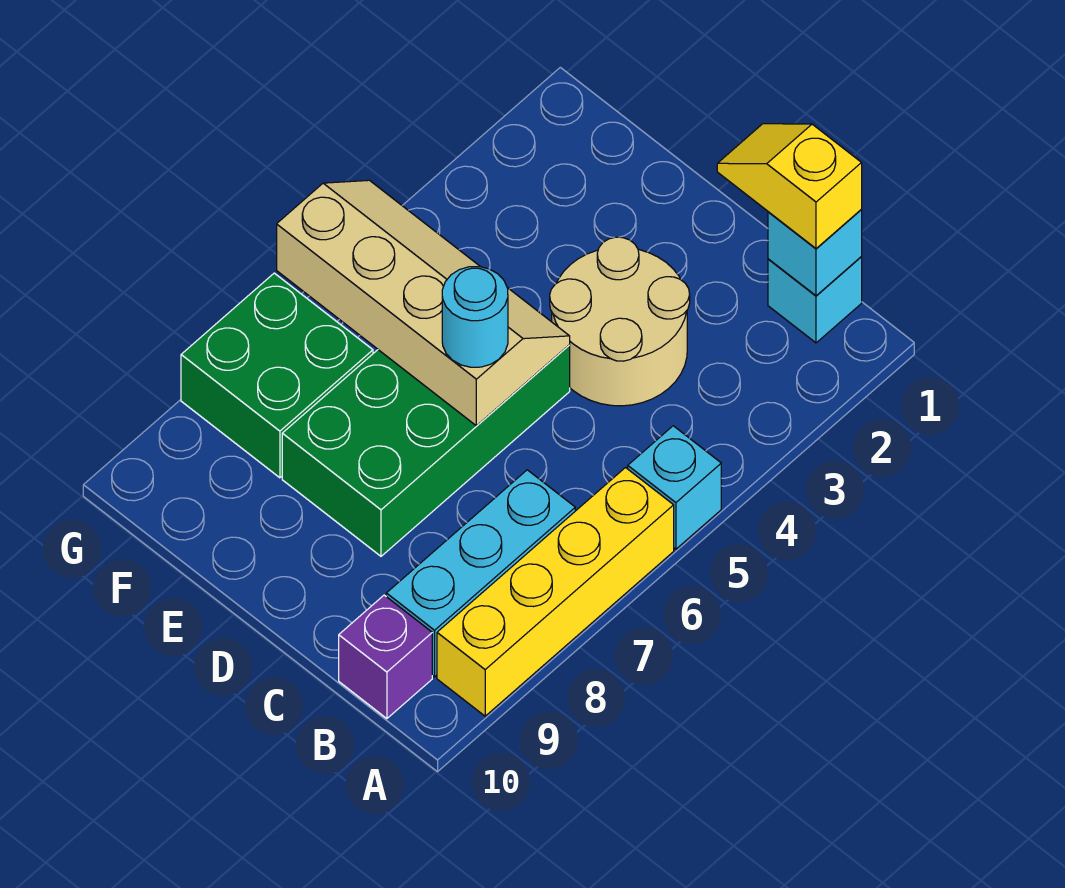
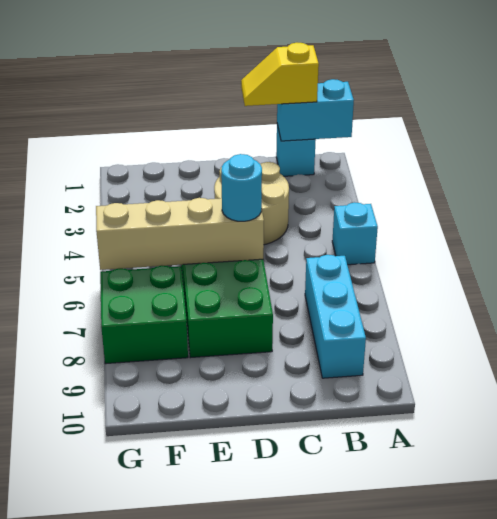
yellow 1x4 brick [437,468,674,716] -> none
cyan 1x1 brick [768,210,862,296] -> cyan 1x2 brick [277,79,354,141]
purple 1x1 brick [339,595,432,719] -> none

